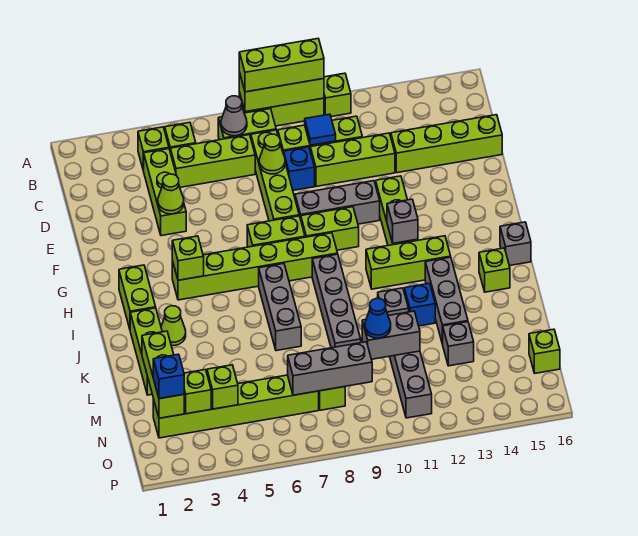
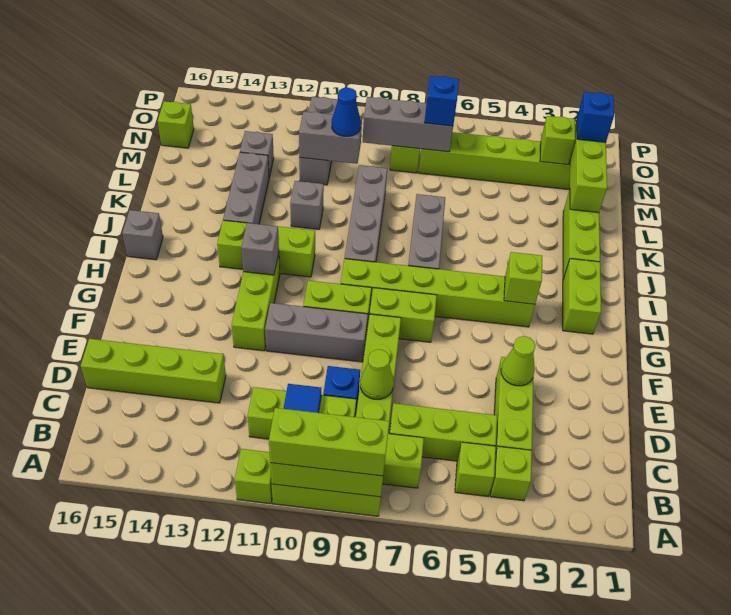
grey 1x1 cone [221,96,247,136] -> none
lime 1x3 brick [310,133,395,186] -> none
lime 1x1 cone [161,306,186,346] -> none
lime 1x1 brick [479,248,510,292] -> none
blue 1x1 brick [404,283,435,326] -> blue 1x1 brick moved to [424,76,459,126]
lime 1x1 brick [207,365,238,409] -> none

